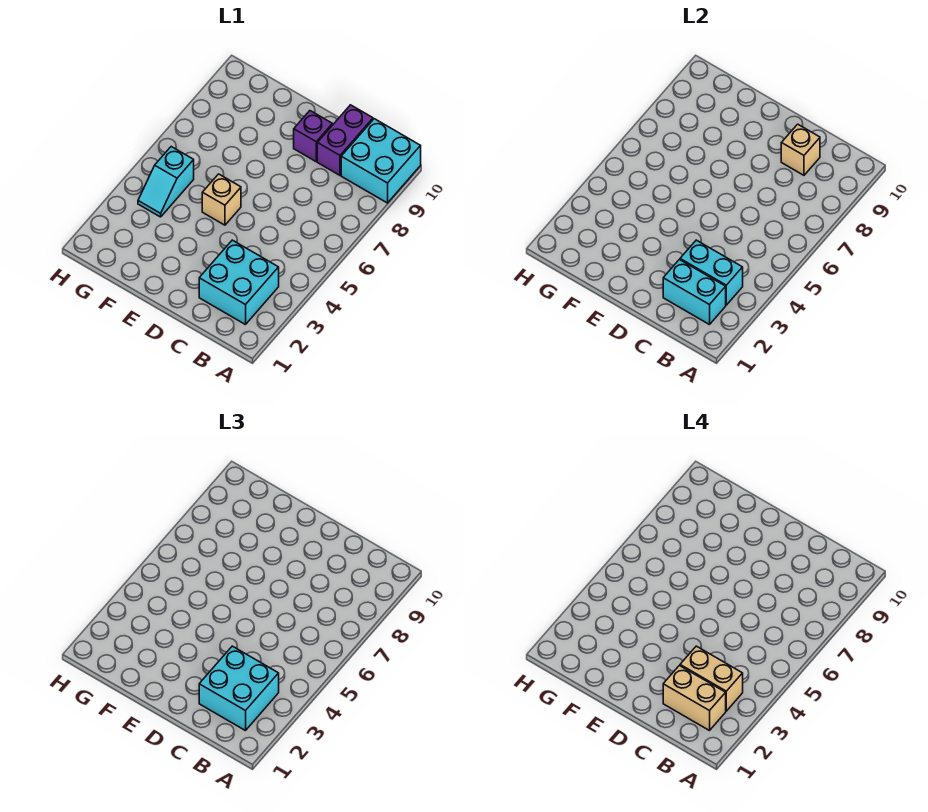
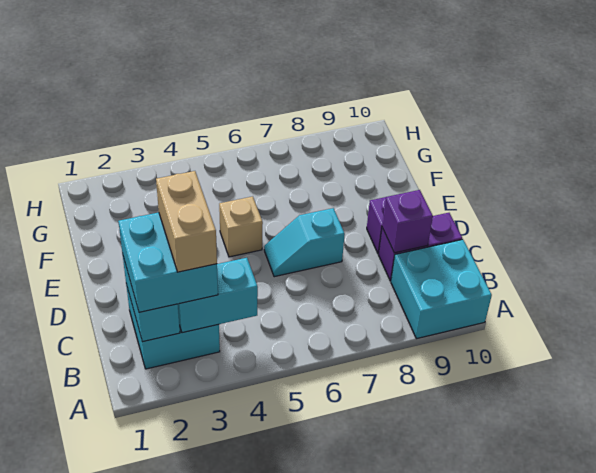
tan 1x2 brick [663,666,726,731] -> none
cyan 1x2 brick [680,240,743,305] -> cyan 1x2 brick turned to [178,258,258,333]
tan 1x1 brick [781,124,820,175] -> purple 1x1 brick [382,190,433,253]
cyan 1x2 slope [138,147,194,217] -> cyan 1x2 slope moved to [264,208,345,277]

